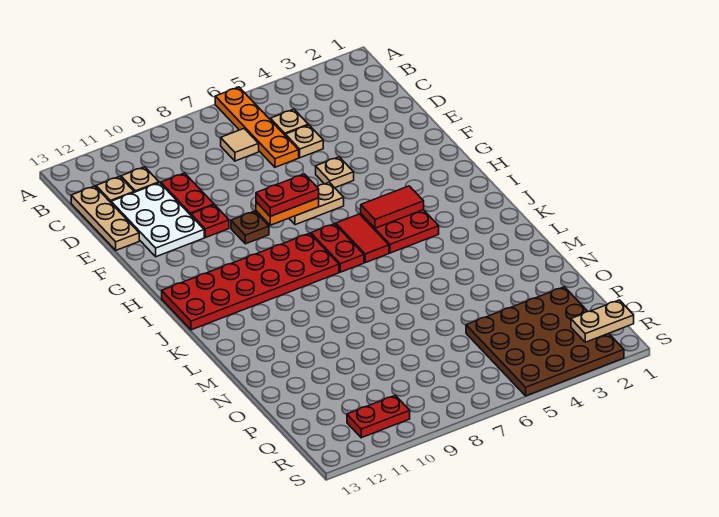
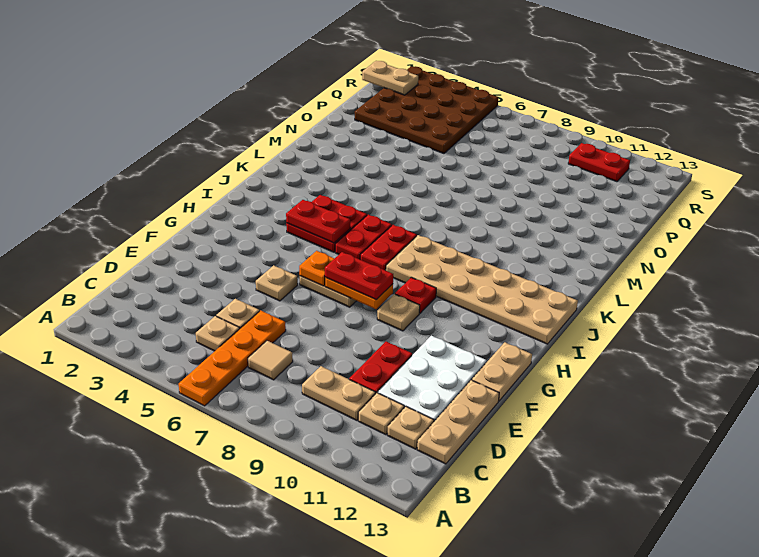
none -> tan 1x2 plate [302,366,376,420]
red 1x1 plate [191,205,229,238] -> red 1x1 plate moved to [395,277,436,313]
none -> tan 1x2 plate [472,342,532,401]
none -> orange 1x1 plate [299,251,335,286]
brown 1x1 plate [231,211,269,244] -> tan 1x1 plate [377,294,420,331]
red 1x2 tile [361,186,424,228] -> red 1x2 plate [286,200,350,243]
red 1x2 tile [336,214,389,263] -> red 1x2 plate [335,215,392,259]
red 2x6 plate [162,233,339,330] -> tan 2x6 plate [386,235,578,344]

